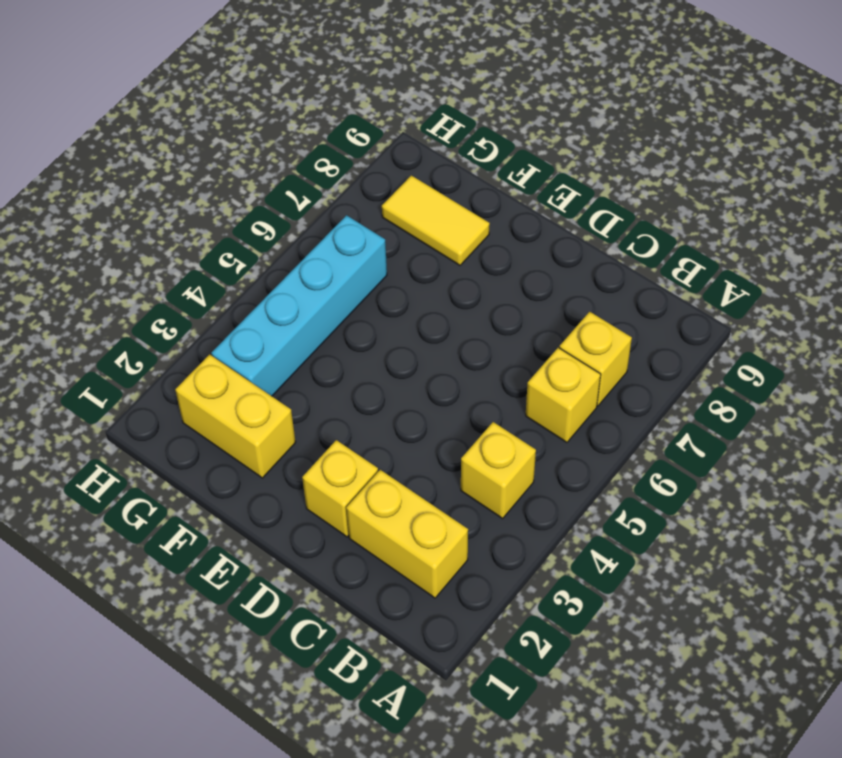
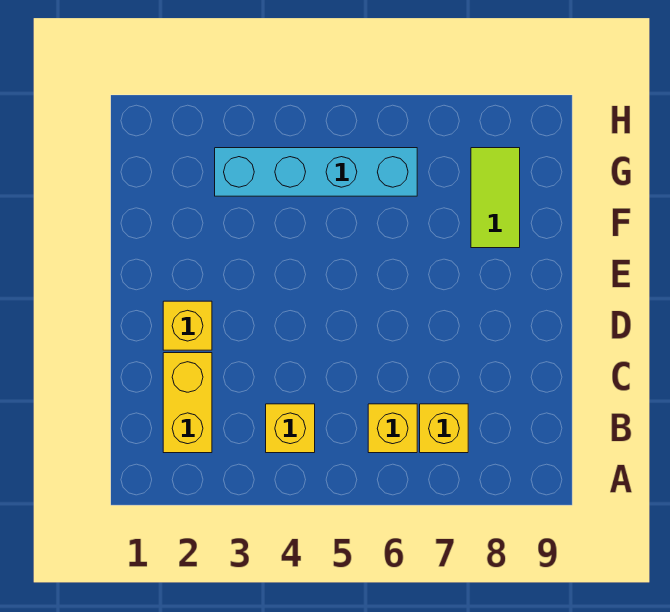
yellow 1x2 brick [175,354,296,478] -> none
yellow 1x2 tile [382,175,490,265] -> lime 1x2 tile [471,148,520,248]

